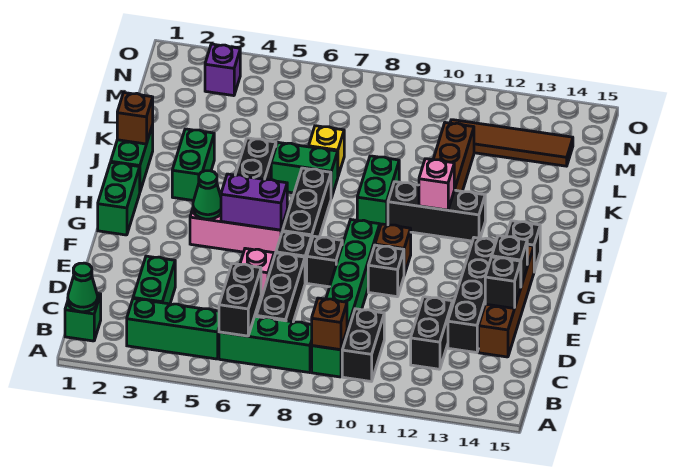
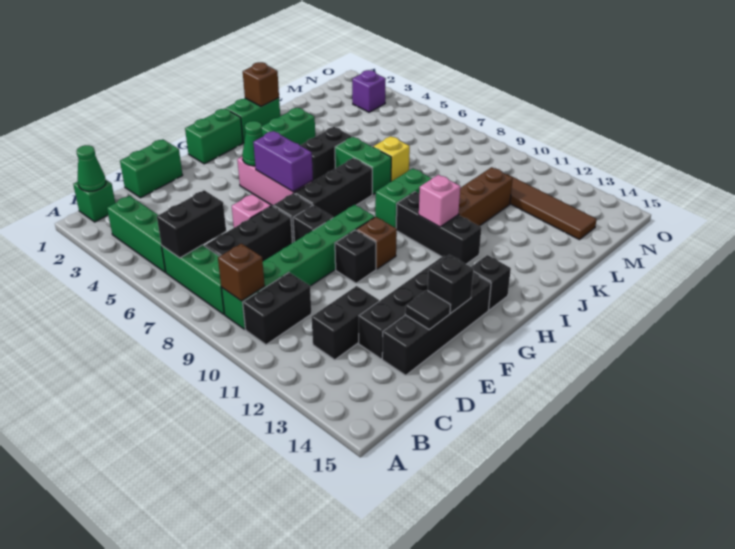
green 1x2 brick [133,256,175,304] -> green 1x2 brick moved to [120,139,183,198]
brown 1x4 brick [479,245,534,357] -> black 1x4 brick [382,273,491,375]
black 1x1 brick [485,257,521,308] -> black 1x1 tile [405,290,450,330]

